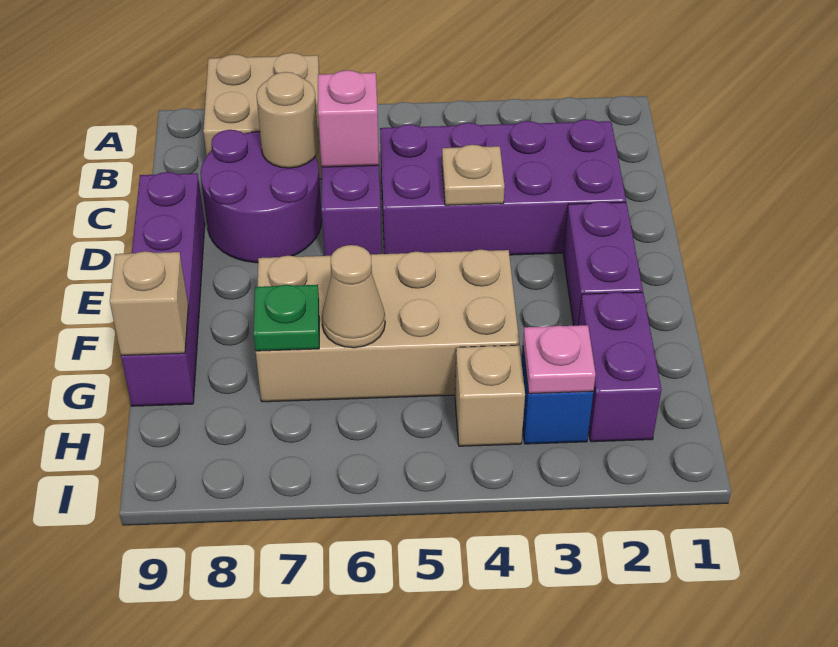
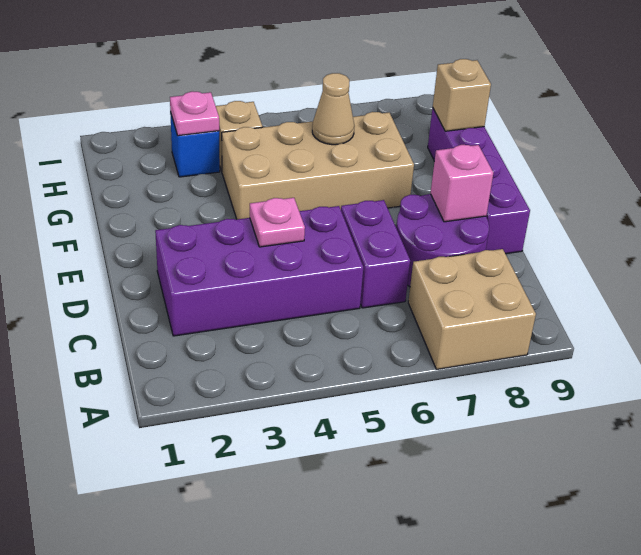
pink 1x1 brick [318,70,379,167] -> pink 1x1 brick moved to [430,145,493,222]
tan 1x1 round brick [256,72,318,168] -> none
tan 1x1 plate [442,145,505,205] -> pink 1x1 plate [250,198,305,247]
purple 1x2 brick [563,201,643,326] -> none
purple 1x2 brick [579,292,661,442] -> none
green 1x1 plate [254,285,319,351] -> none

